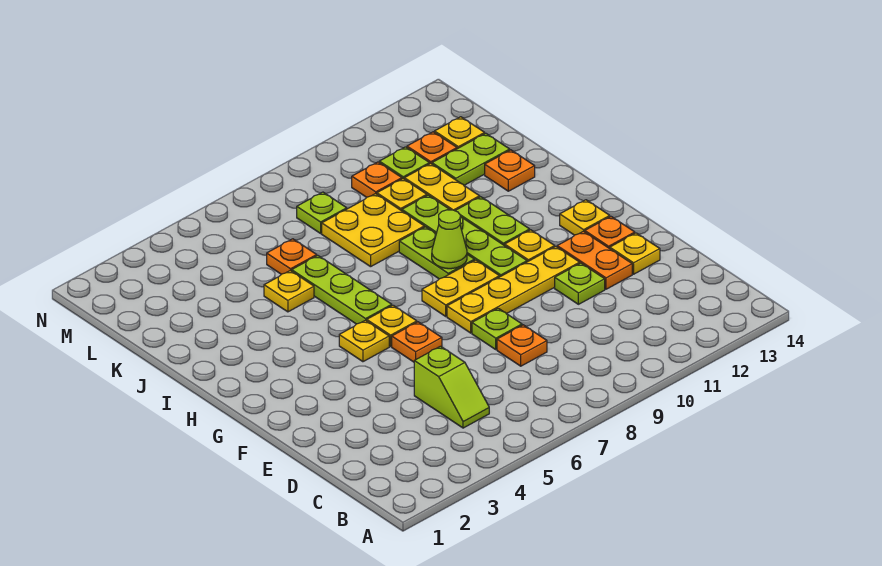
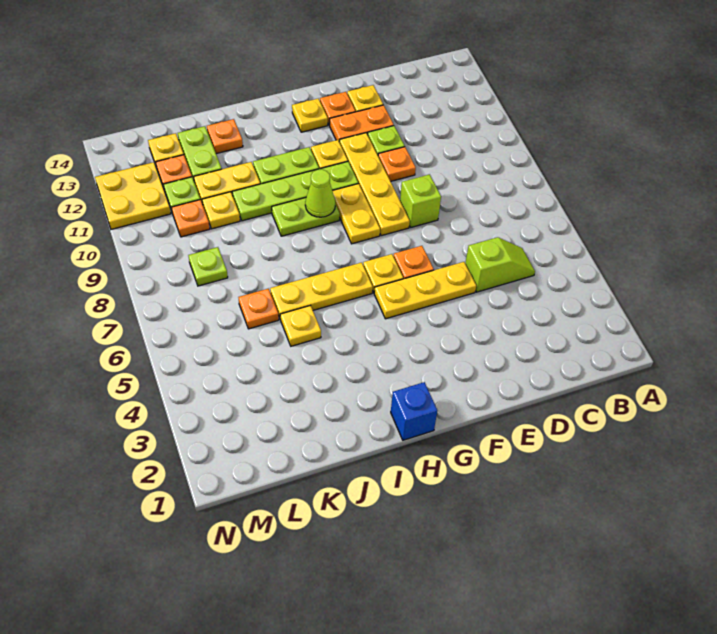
orange 1x1 plate [497,325,547,366] -> orange 1x1 plate moved to [378,147,416,181]
lime 1x1 plate [472,308,522,349] -> lime 1x1 brick [400,174,441,228]
yellow 1x1 plate [339,320,389,362] -> yellow 1x3 plate [374,262,476,319]
none -> blue 1x1 brick [391,382,437,440]
lime 1x3 plate [292,256,392,324] -> yellow 1x3 plate [270,263,373,320]
yellow 2x2 plate [322,194,424,267] -> yellow 2x2 plate moved to [95,162,171,229]

